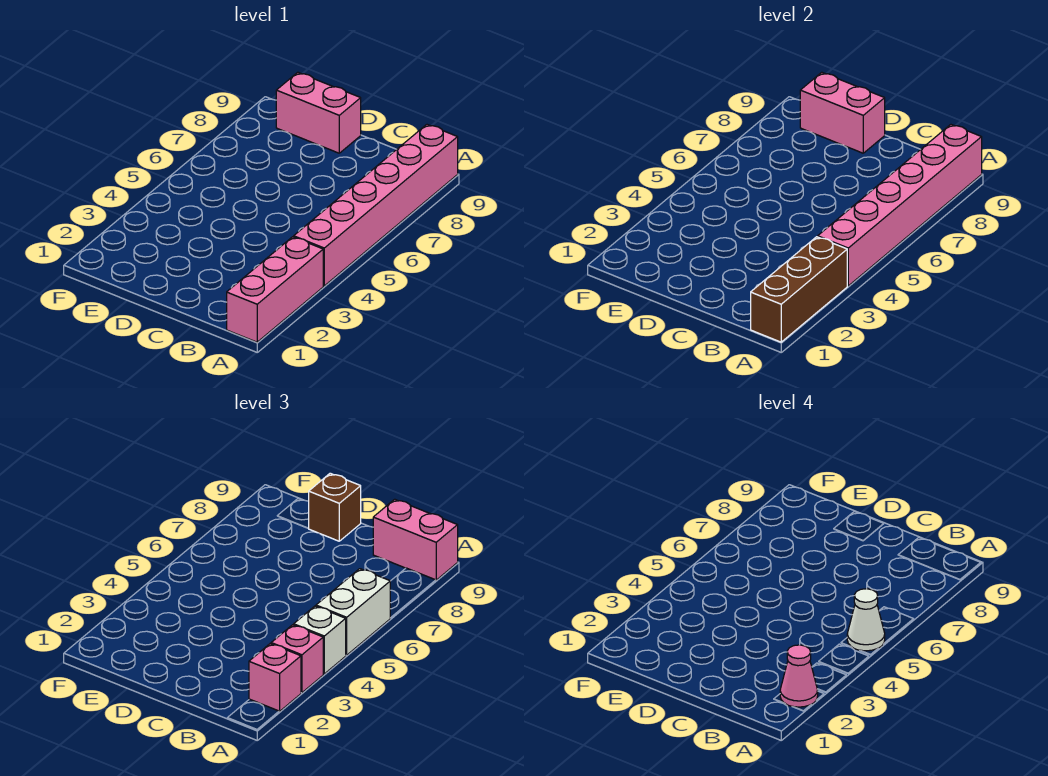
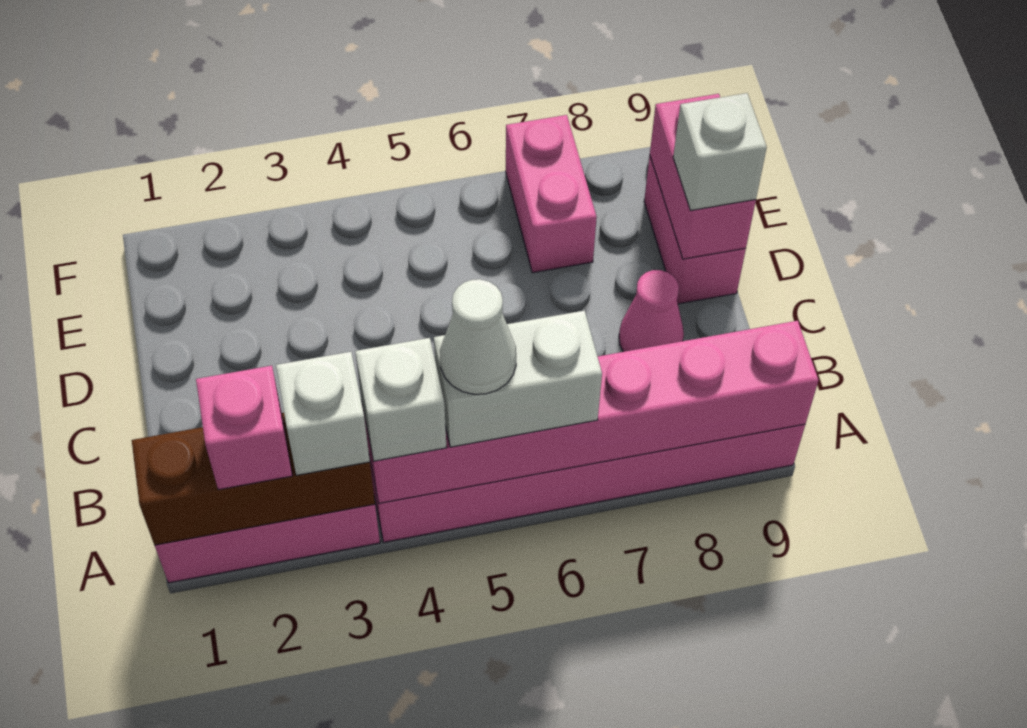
pink 1x1 cone [780,645,818,707] -> pink 1x1 cone moved to [619,270,684,352]
pink 1x1 brick [271,625,323,693] -> white 1x1 brick [276,352,370,475]
pink 1x2 brick [373,499,458,580] -> pink 1x2 brick moved to [506,115,597,273]
brown 1x1 brick [308,473,361,541] -> white 1x1 brick [673,93,767,211]

